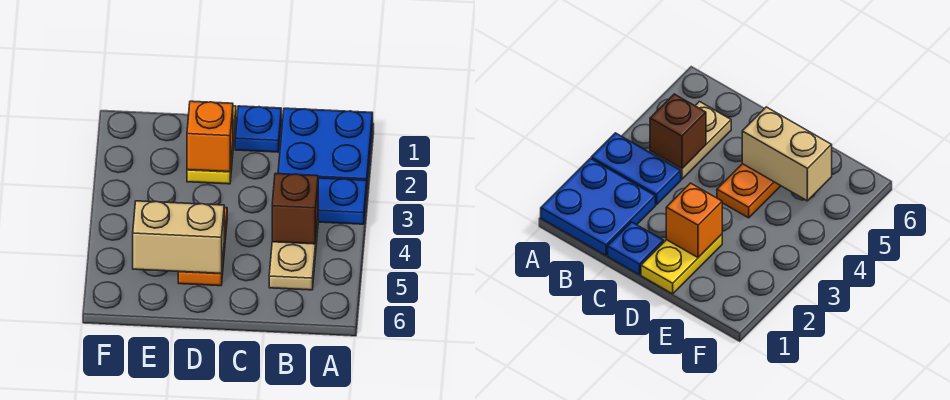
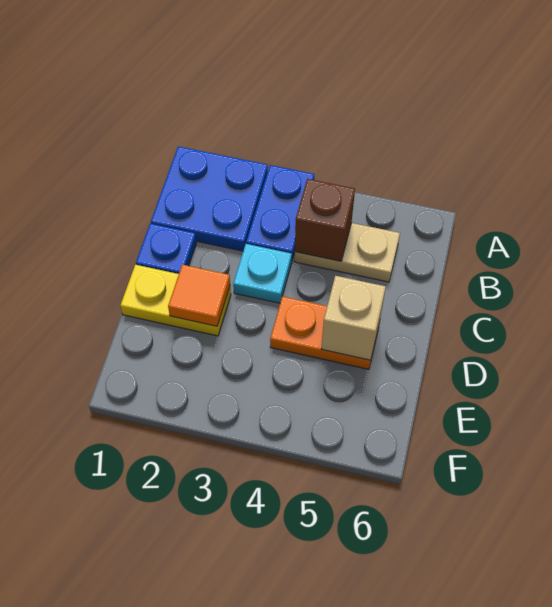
none -> cyan 1x1 plate [233,244,292,303]
orange 1x1 brick [187,101,233,172] -> orange 1x1 tile [168,265,230,326]
tan 1x2 brick [133,201,224,274] -> tan 1x1 brick [321,276,386,360]

